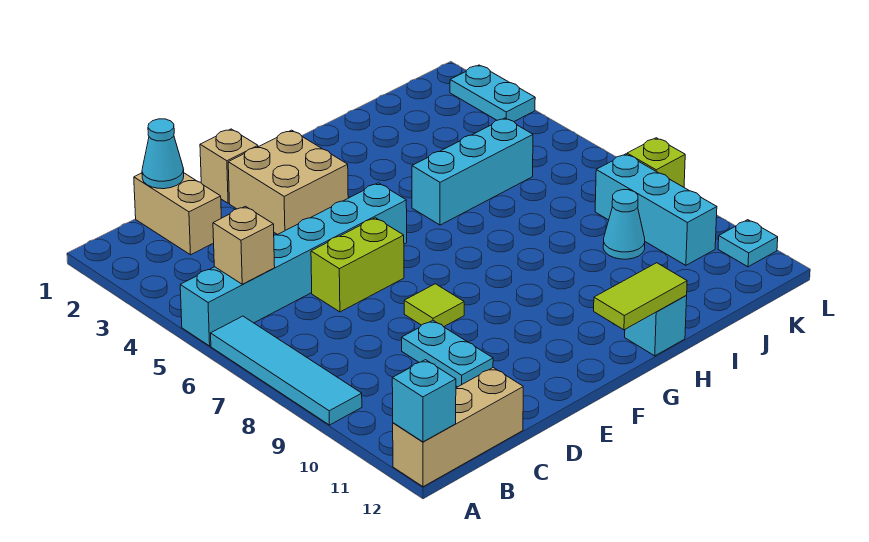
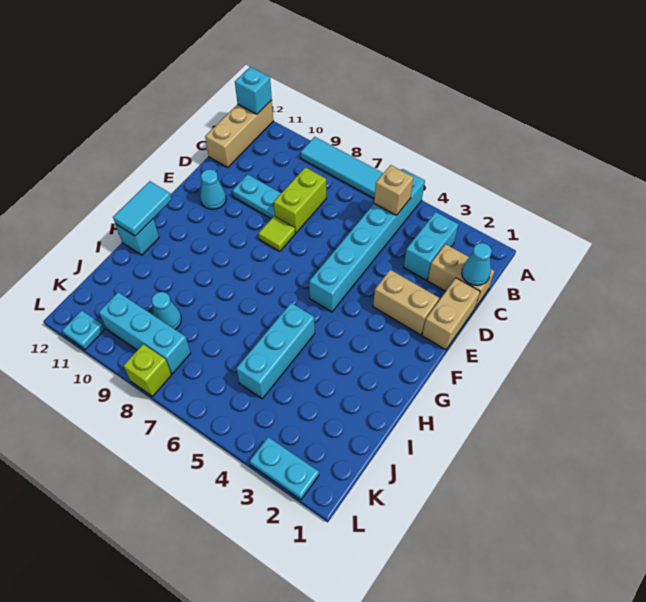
none -> cyan 1x2 brick [404,212,459,280]
lime 1x2 brick [311,218,404,312] -> lime 1x2 brick moved to [274,167,326,233]
tan 1x1 brick [200,129,258,203] -> tan 1x2 brick [422,278,480,350]
tan 2x2 brick [228,130,348,235] -> tan 1x2 brick [373,270,439,335]
none -> cyan 1x1 cone [200,169,226,210]
lime 1x2 tile [594,263,687,330] -> cyan 1x2 tile [113,181,172,236]

